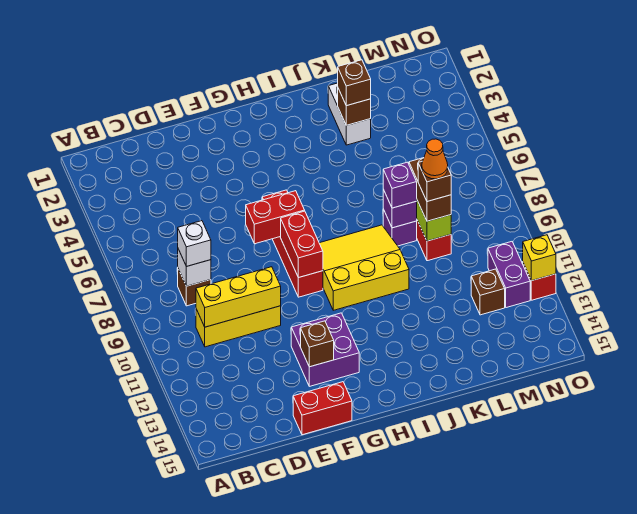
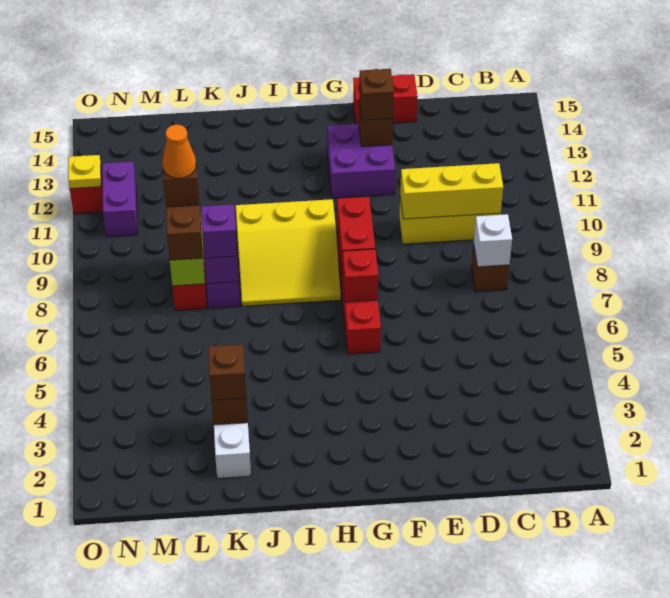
white 1x1 brick [178,221,211,267] -> none
red 1x2 brick [246,191,305,244] -> red 1x1 brick [342,249,378,302]
brown 1x1 brick [471,269,505,315] -> brown 1x1 brick moved to [359,69,394,120]
yellow 1x1 brick [523,235,556,281] -> yellow 1x1 plate [68,155,101,189]

